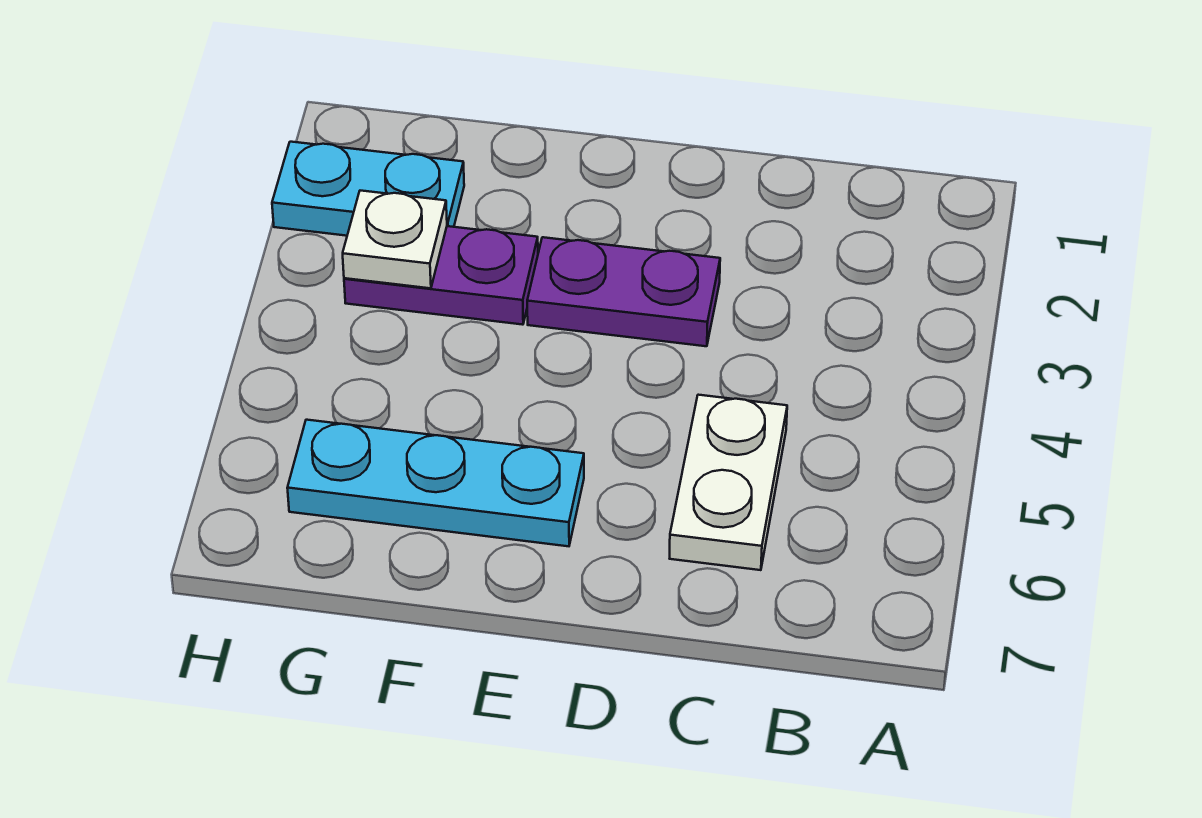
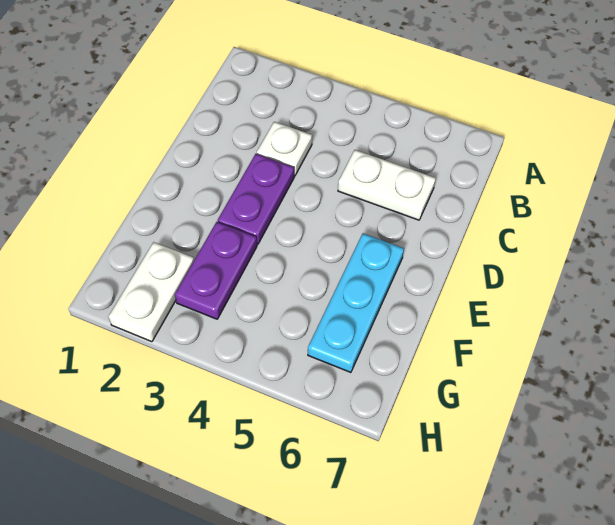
cyan 1x2 plate [272,142,464,236] -> white 1x2 plate [109,242,194,342]
white 1x1 plate [343,191,447,288] -> white 1x1 plate moved to [257,122,312,176]

